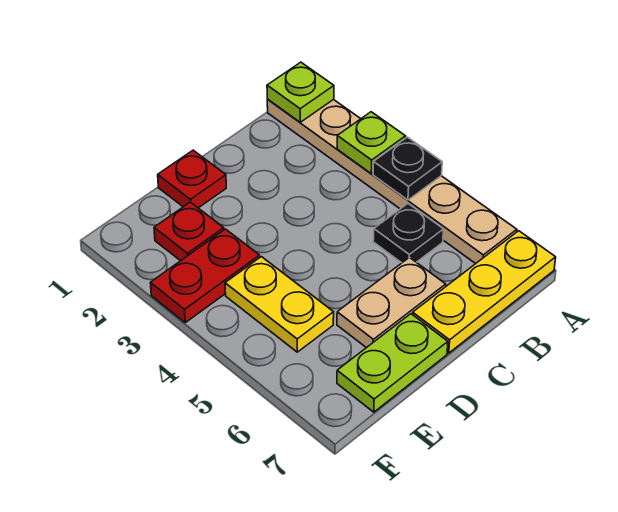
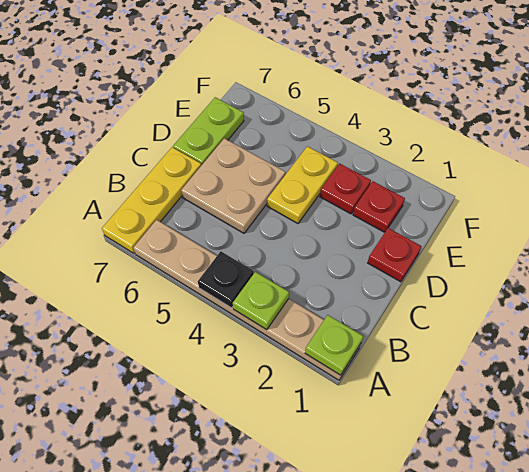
black 1x1 plate [373,204,444,263] -> none
tan 1x2 plate [337,257,446,348] -> tan 2x2 plate [181,138,286,233]
red 1x2 plate [151,229,260,322] -> red 1x1 plate [320,164,371,214]
yellow 1x2 plate [225,257,334,352] -> yellow 1x2 plate turned to [267,146,338,224]

